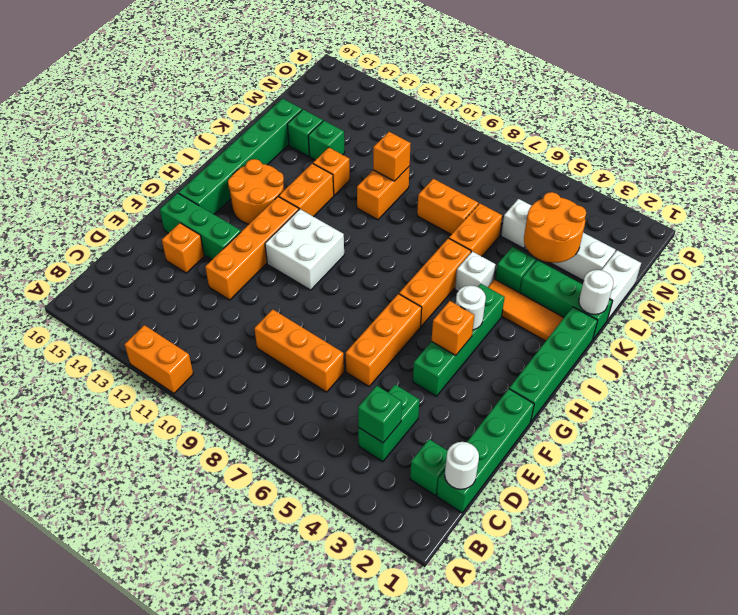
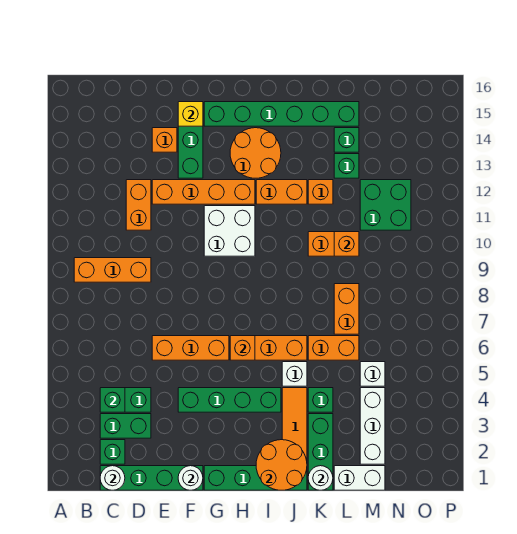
orange 1x2 brick [125,325,193,393] -> orange 1x2 brick moved to [126,180,151,230]
none -> green 1x2 brick [100,414,151,438]
orange 1x3 brick [254,309,344,392] -> orange 1x3 brick turned to [74,258,151,282]
none -> yellow 1x1 brick [178,102,203,126]
orange 1x1 brick [431,301,474,356] -> orange 1x1 brick moved to [230,336,255,360]
white 1x1 round brick [456,285,486,330] -> white 1x1 round brick moved to [178,466,203,490]
orange 2x2 round brick [524,192,586,263] -> orange 2x2 round brick moved to [256,440,307,490]
none -> green 2x2 brick [360,180,411,230]

